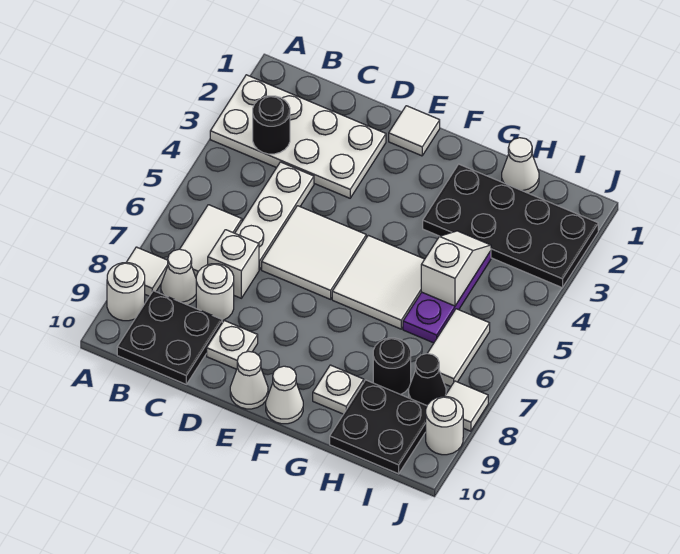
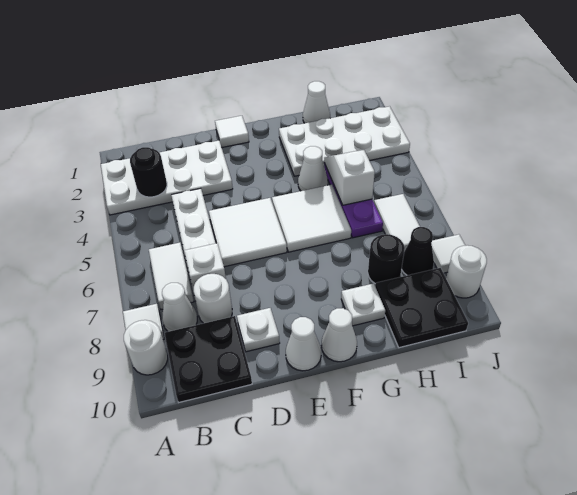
black 2x4 plate [423,164,598,288] -> white 2x4 plate [279,106,410,176]
none -> white 1x1 cone [298,146,328,191]

